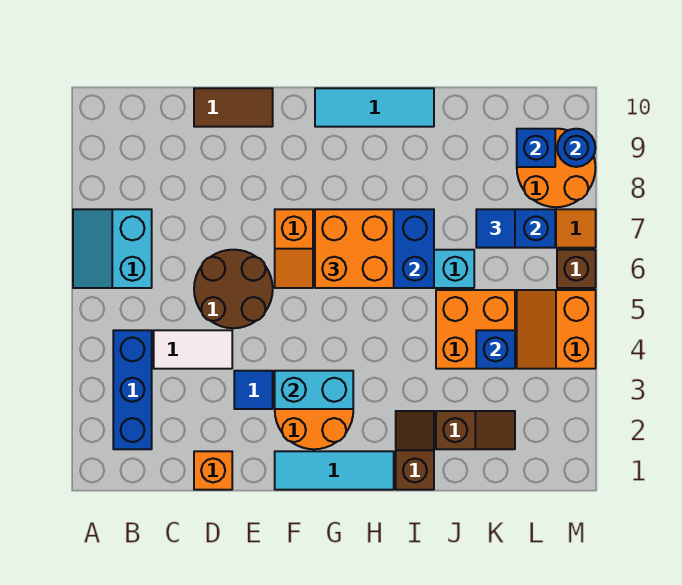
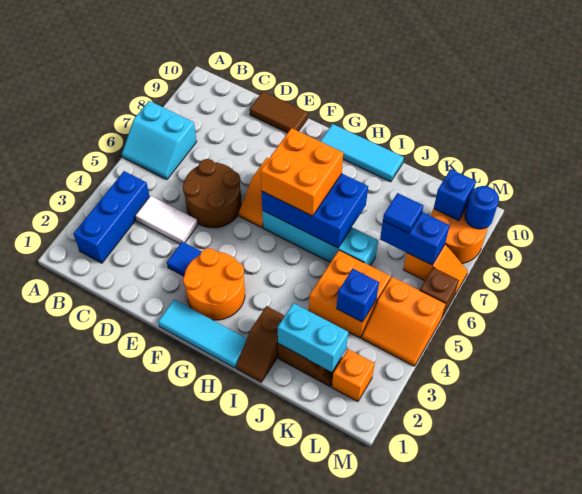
cyan 2x2 slope [73,209,152,288] -> cyan 2x2 slope turned to [122,101,197,180]
orange 1x1 brick [194,451,232,490] -> orange 1x1 brick moved to [332,349,375,402]
cyan 1x2 brick [275,371,353,409] -> cyan 1x2 brick moved to [278,303,348,372]
brown 1x2 slope [396,411,434,490] -> brown 1x2 slope turned to [236,306,285,382]
orange 2x2 slope [517,290,596,369] -> orange 2x2 slope turned to [362,277,445,366]

